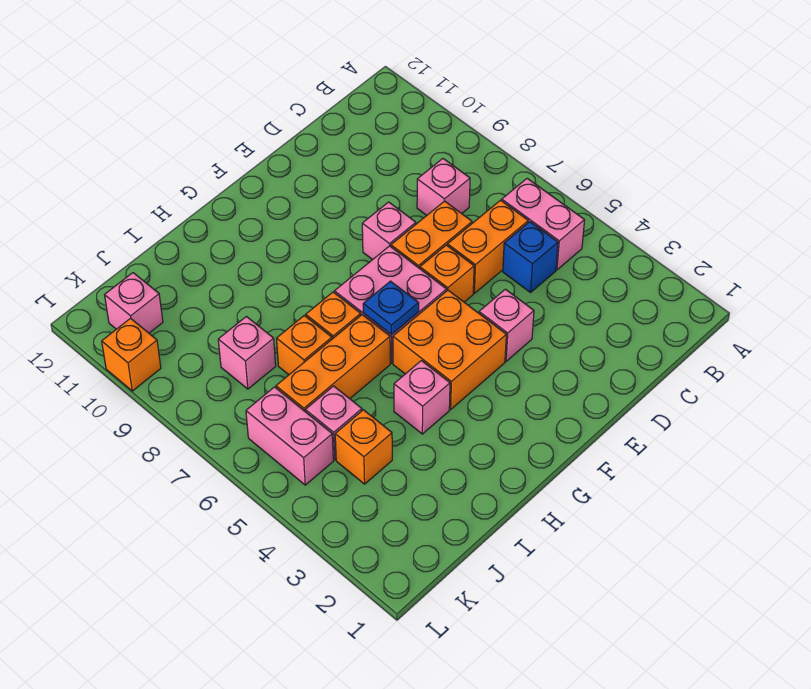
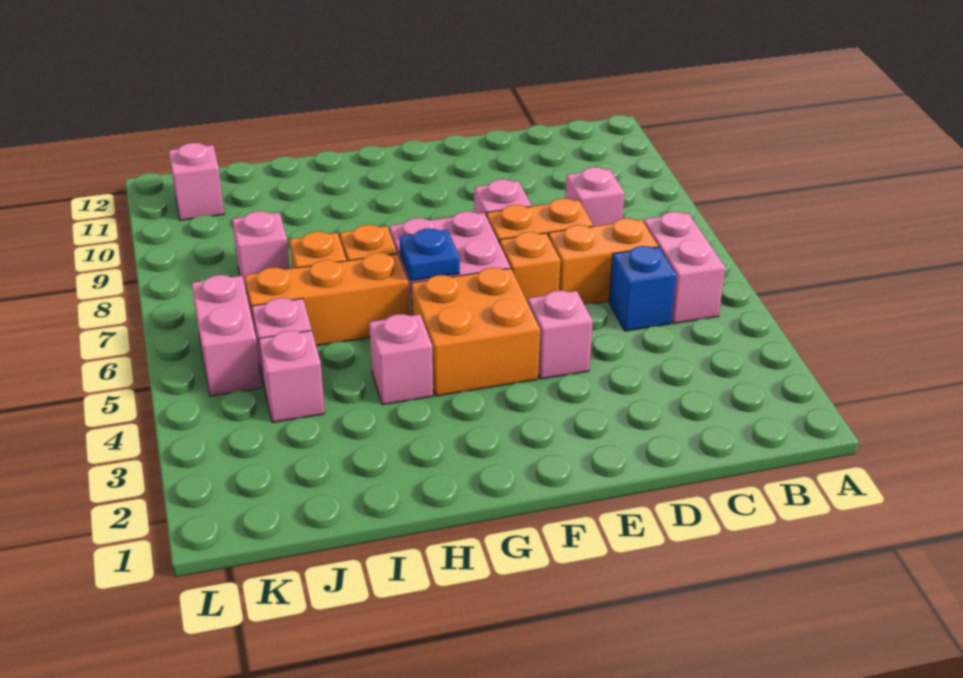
orange 1x1 brick [335,410,392,484] -> pink 1x1 brick [259,331,325,423]
orange 1x1 brick [102,318,161,391] -> none

